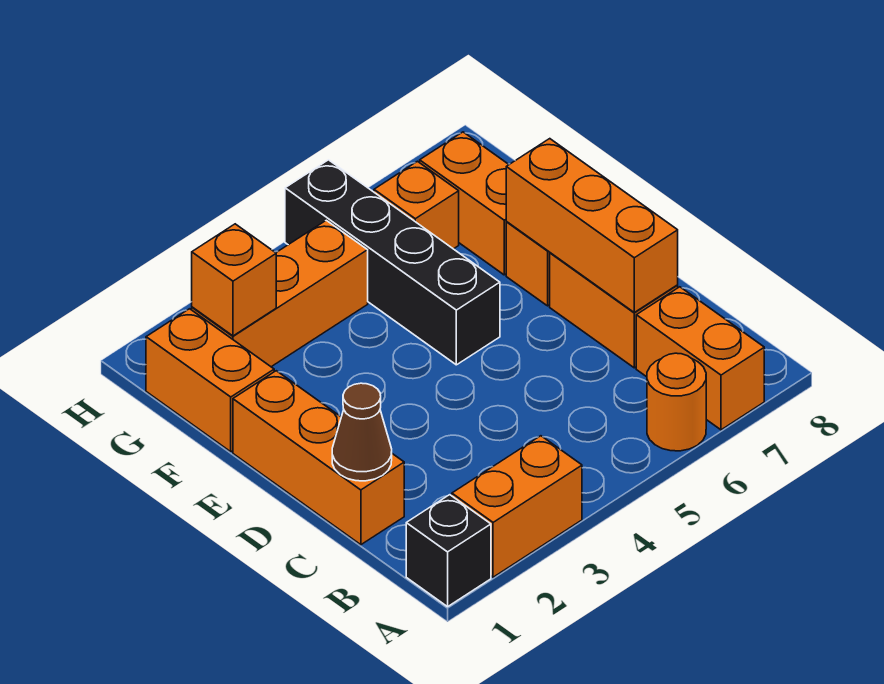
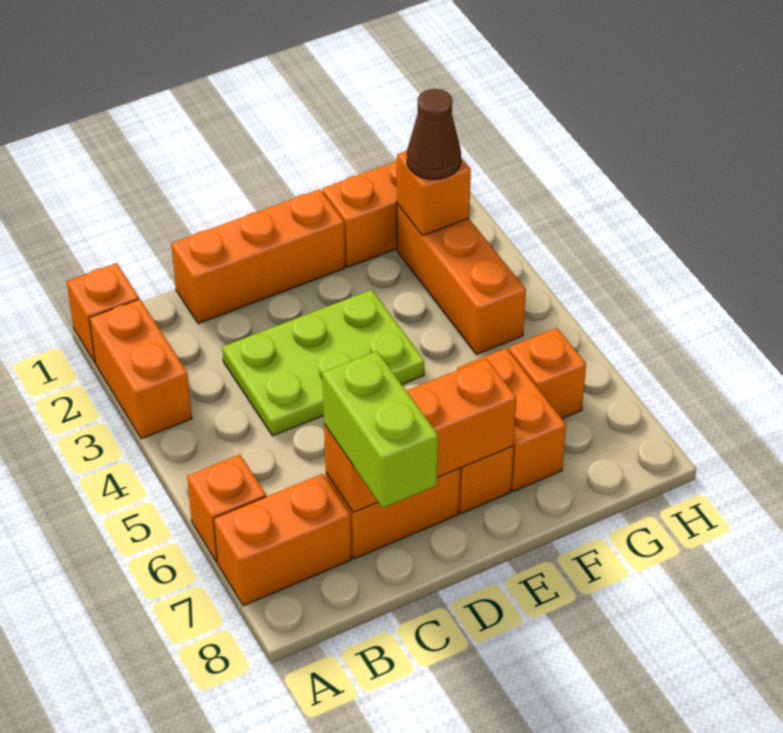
black 1x1 brick [406,495,491,607] -> orange 1x1 brick [67,263,139,362]
orange 1x1 round brick [647,353,706,451] -> orange 1x1 brick [187,455,266,562]
brown 1x1 cone [332,383,392,481] -> brown 1x1 cone moved to [407,89,461,179]
none -> lime 2x3 plate [222,290,424,436]
none -> lime 1x2 brick [322,351,438,508]
black 1x4 brick [285,160,500,365] -> none
orange 1x2 brick [420,132,509,275] -> orange 1x2 brick turned to [457,348,566,491]

